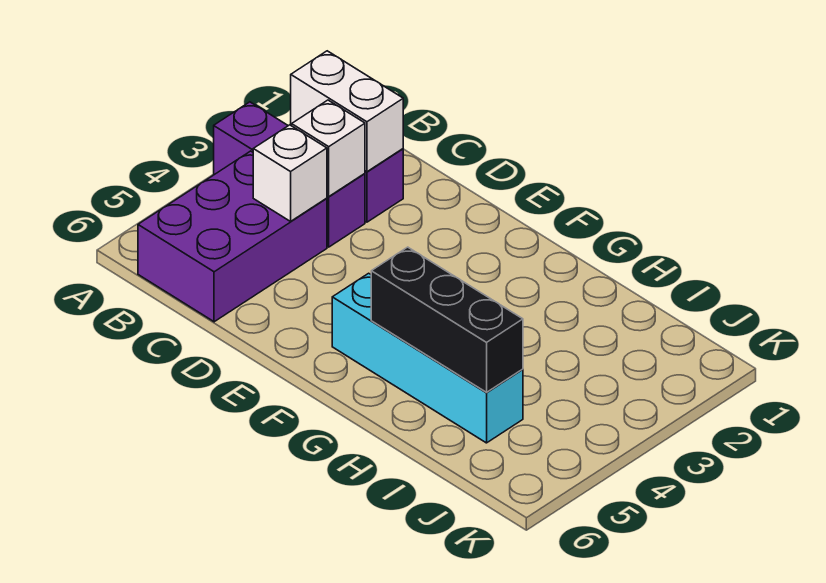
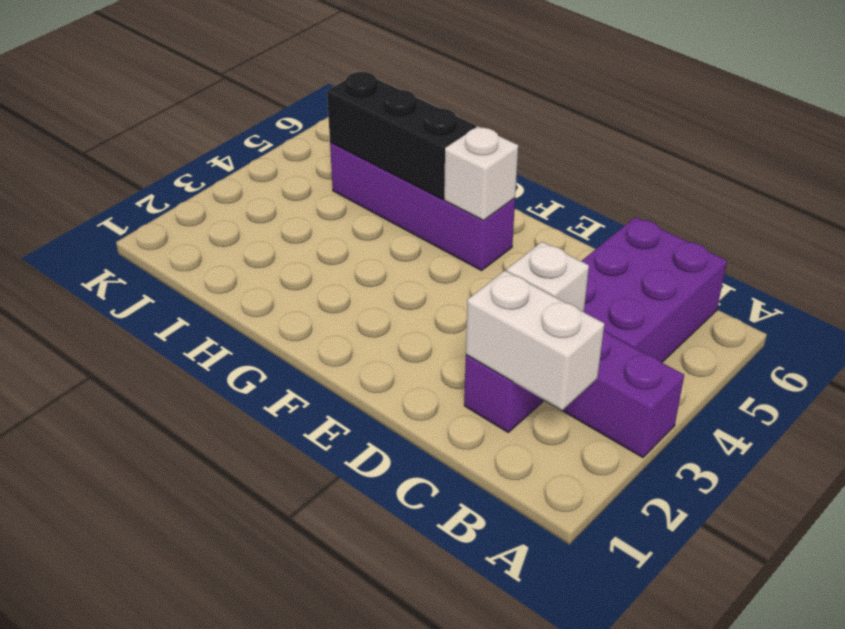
white 1x1 brick [253,125,327,221] -> white 1x1 brick moved to [444,126,518,220]
cyan 1x4 brick [332,273,523,443] -> purple 1x4 brick [330,143,515,271]

